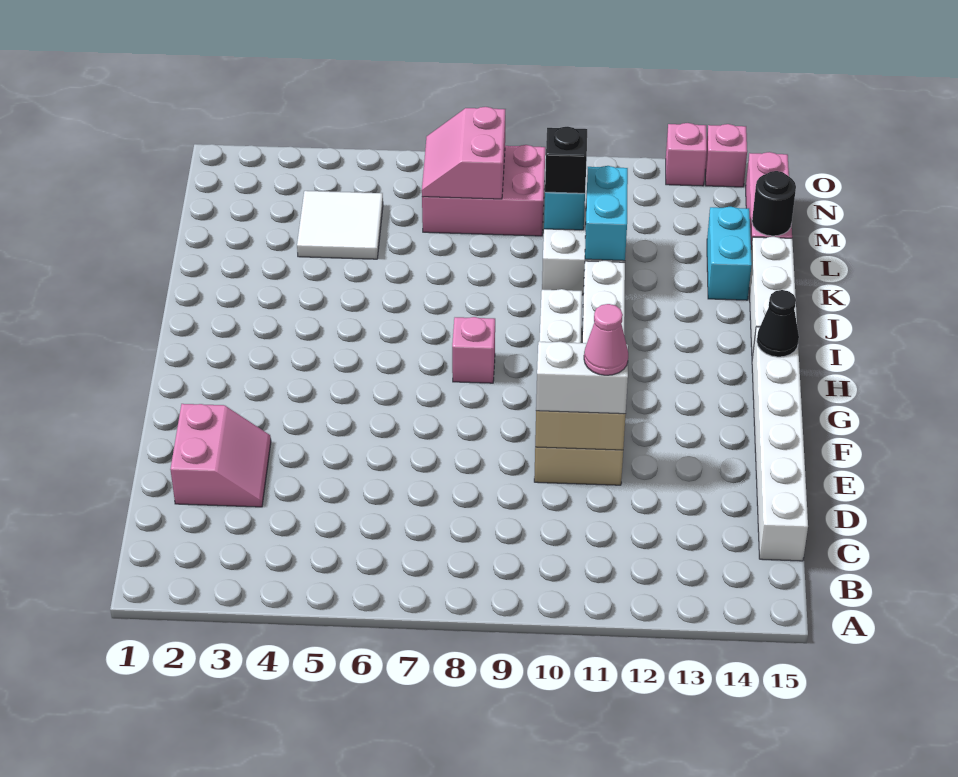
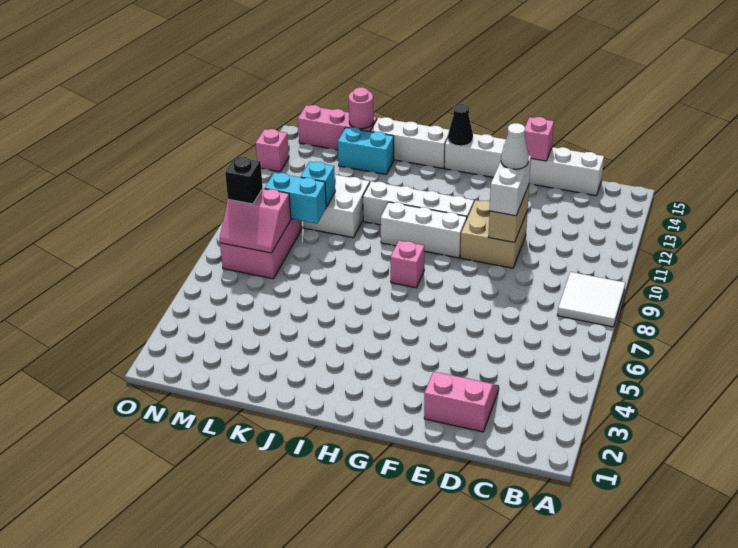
pink 1x1 cone [584,304,628,375] -> white 1x1 cone [501,123,529,169]
cyan 1x2 brick [585,166,628,261] -> cyan 1x2 brick moved to [265,173,326,224]
white 2x2 tile [297,191,383,259] -> white 2x2 tile moved to [557,272,625,327]
black 1x1 brick [545,127,587,193] -> black 1x1 brick moved to [225,157,263,204]
black 1x1 round brick [752,171,796,236] -> pink 1x1 round brick [348,87,374,129]
pink 1x1 brick [705,124,747,187] -> pink 1x1 brick moved to [525,117,554,161]

